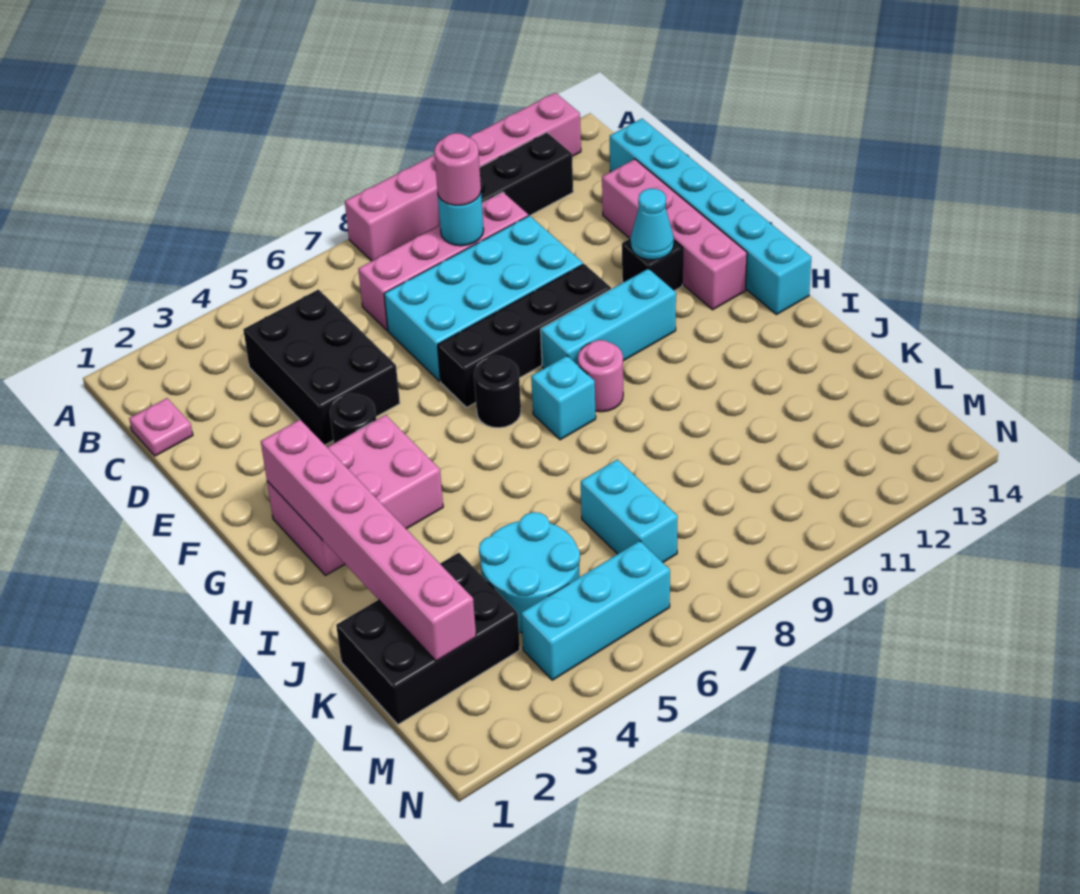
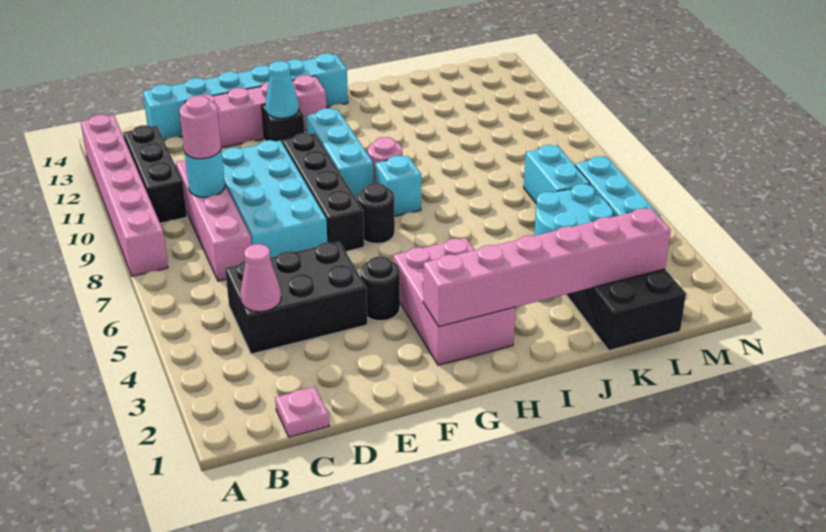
none -> pink 1x1 cone [240,244,281,312]
cyan 1x2 brick [581,459,678,562] -> cyan 1x2 brick turned to [524,145,590,203]

